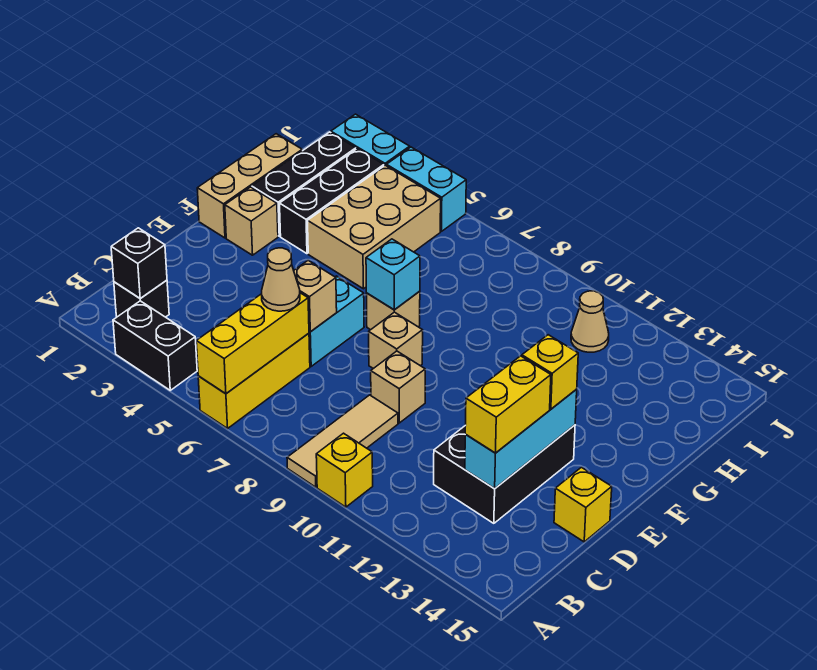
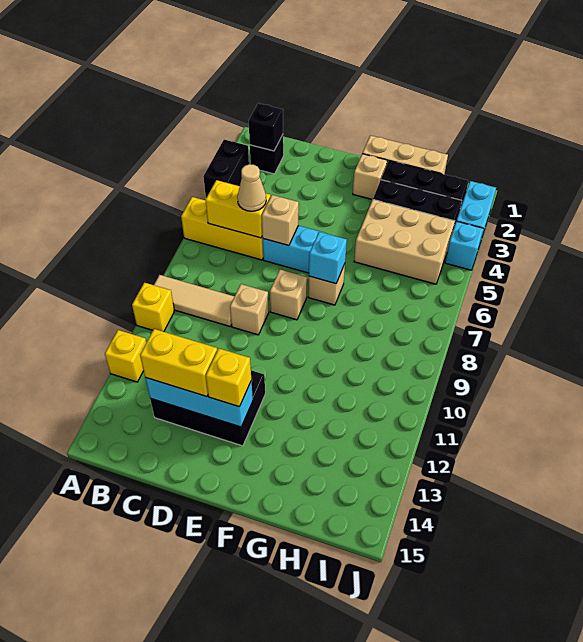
yellow 1x3 brick [196,293,309,394] -> yellow 1x2 brick [205,180,270,238]
yellow 1x1 brick [554,467,612,542] -> yellow 1x1 brick moved to [105,330,146,382]
tan 1x1 cone [571,291,609,352] -> none
cyan 1x2 brick [386,147,466,231] -> cyan 1x1 brick [445,221,483,270]

